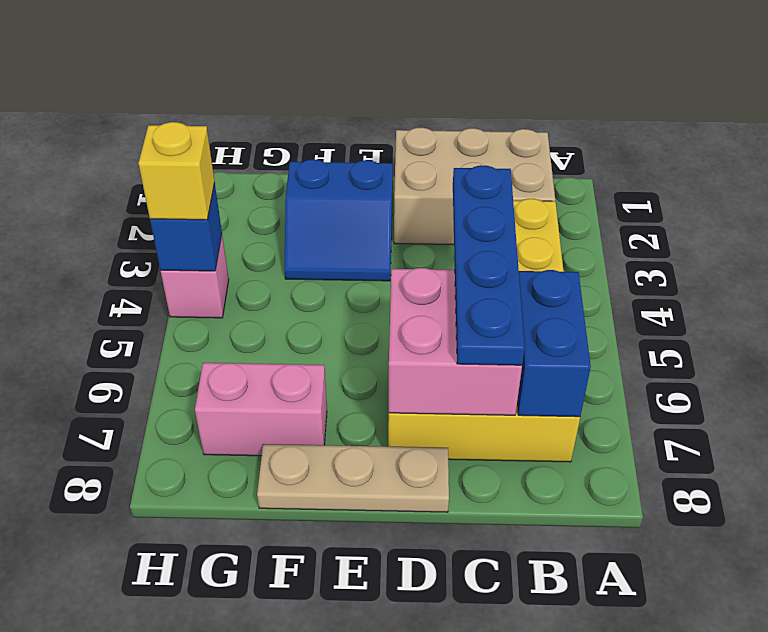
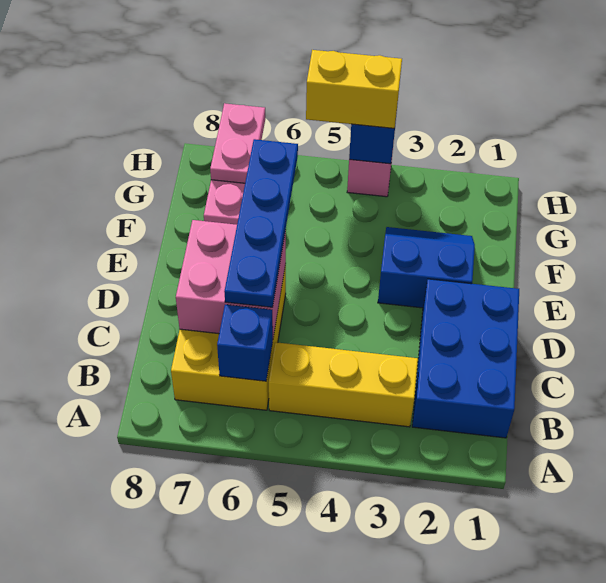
tan 2x3 brick [394,128,555,245] -> blue 2x3 brick [412,279,519,438]
blue 1x2 brick [517,270,591,417] -> blue 1x1 brick [217,305,273,381]
blue 1x4 plate [453,165,525,365] -> blue 1x4 plate turned to [224,139,298,307]
tan 1x3 plate [257,444,449,512] -> none
blue 2x2 slope [285,160,393,281] -> blue 2x2 slope turned to [378,227,475,308]
none -> pink 1x2 plate [210,103,265,183]
yellow 1x1 brick [138,122,215,220] -> yellow 1x2 brick [306,50,402,128]

